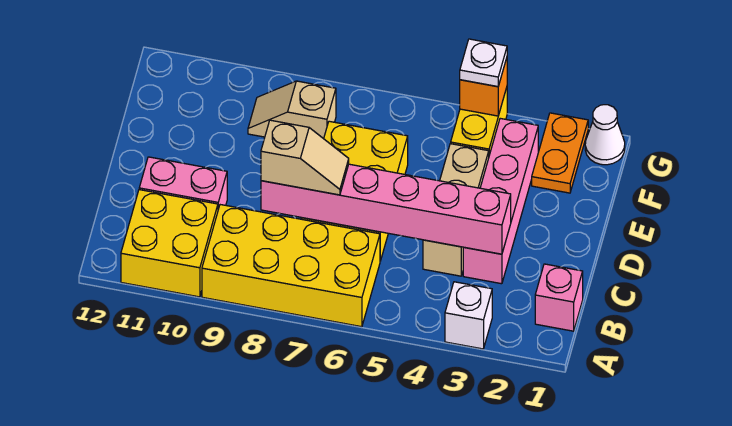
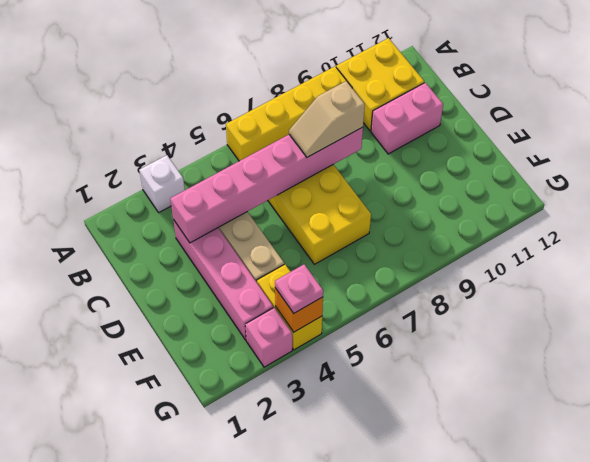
yellow 2x4 brick [202,205,380,327] -> yellow 1x4 brick [226,66,351,161]
pink 1x1 brick [535,264,583,331] -> pink 1x1 brick moved to [245,308,292,367]
orange 1x2 plate [532,113,588,193] -> none
tan 1x2 slope [248,81,336,139] -> none
white 1x1 cone [585,105,625,165] -> none
white 1x1 plate [460,39,507,87] -> pink 1x1 plate [275,265,323,313]

